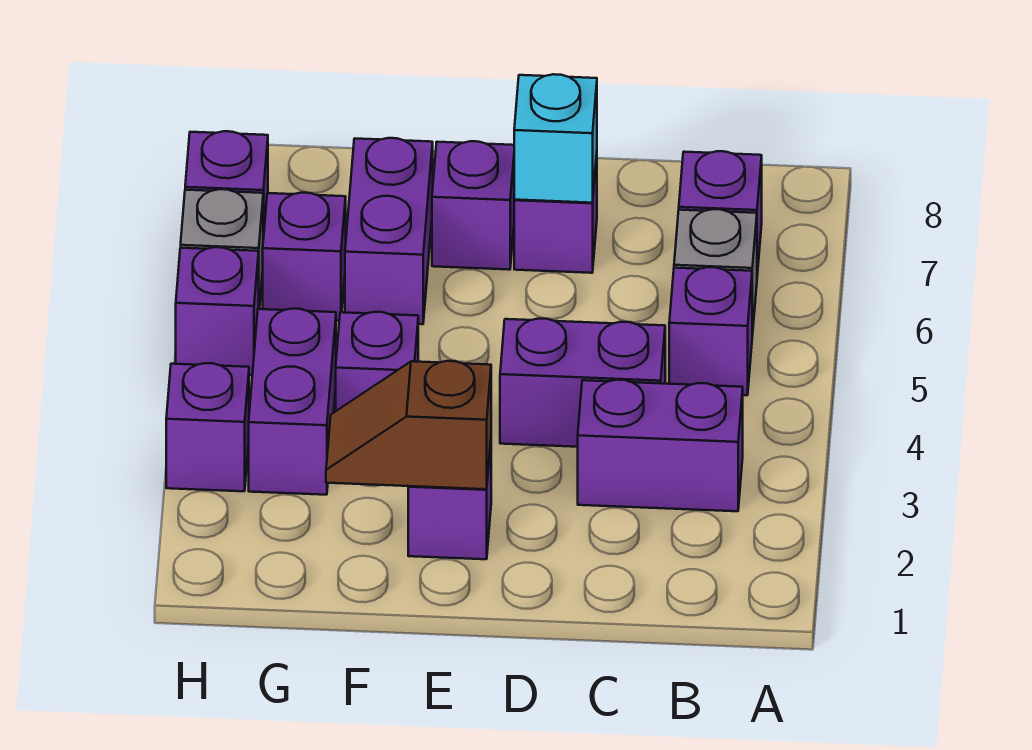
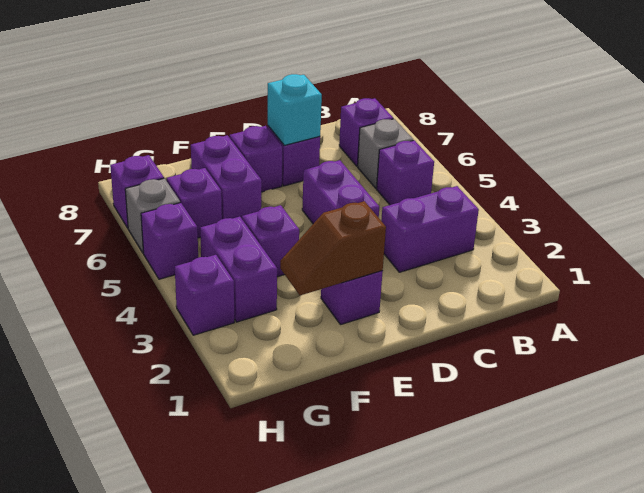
purple 1x2 brick [500,319,665,447] -> purple 1x2 brick turned to [302,160,379,224]

